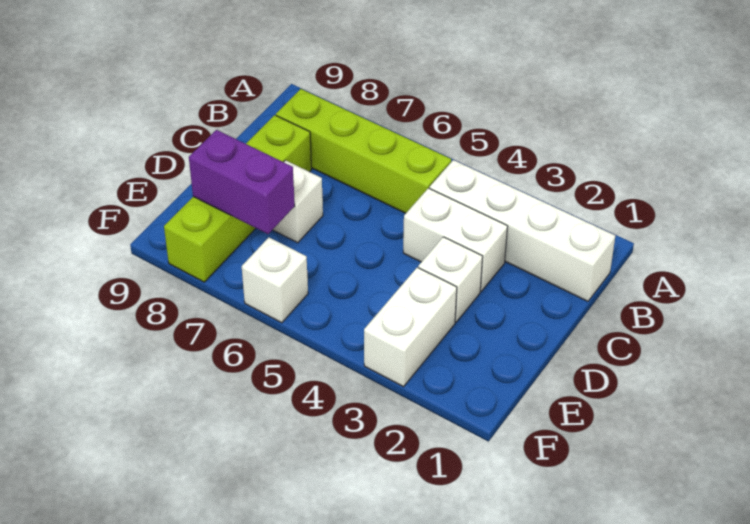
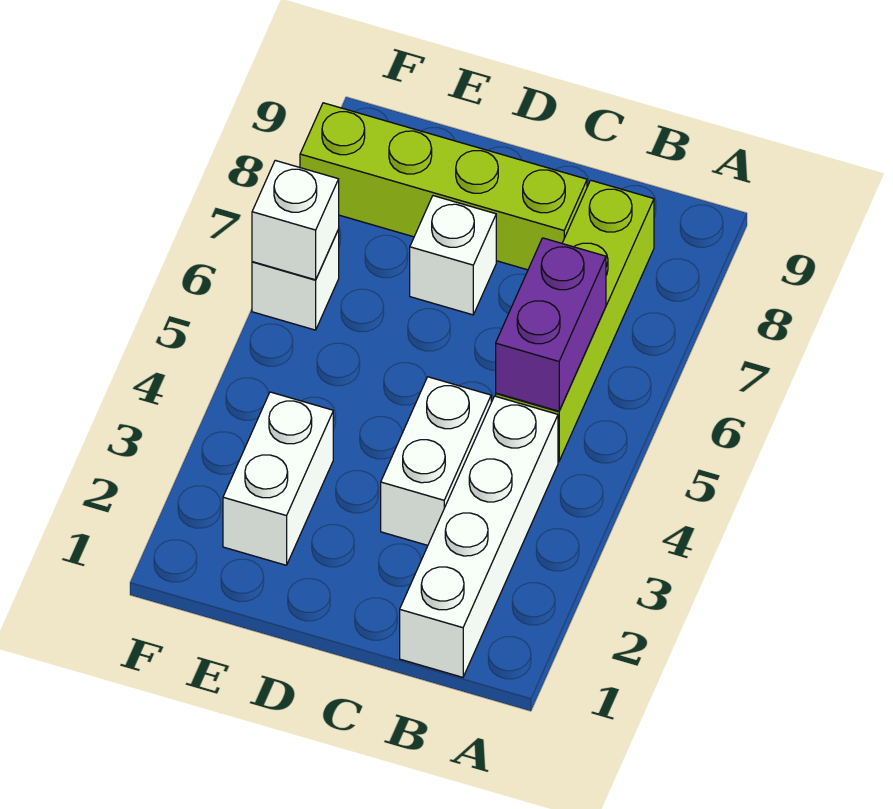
white 1x1 brick [418,237,483,322] -> white 1x1 brick moved to [252,160,339,280]
white 1x2 brick [364,267,457,387] -> white 1x2 brick turned to [223,392,333,565]
purple 1x2 brick [189,130,295,234] -> purple 1x2 brick moved to [496,238,606,411]

